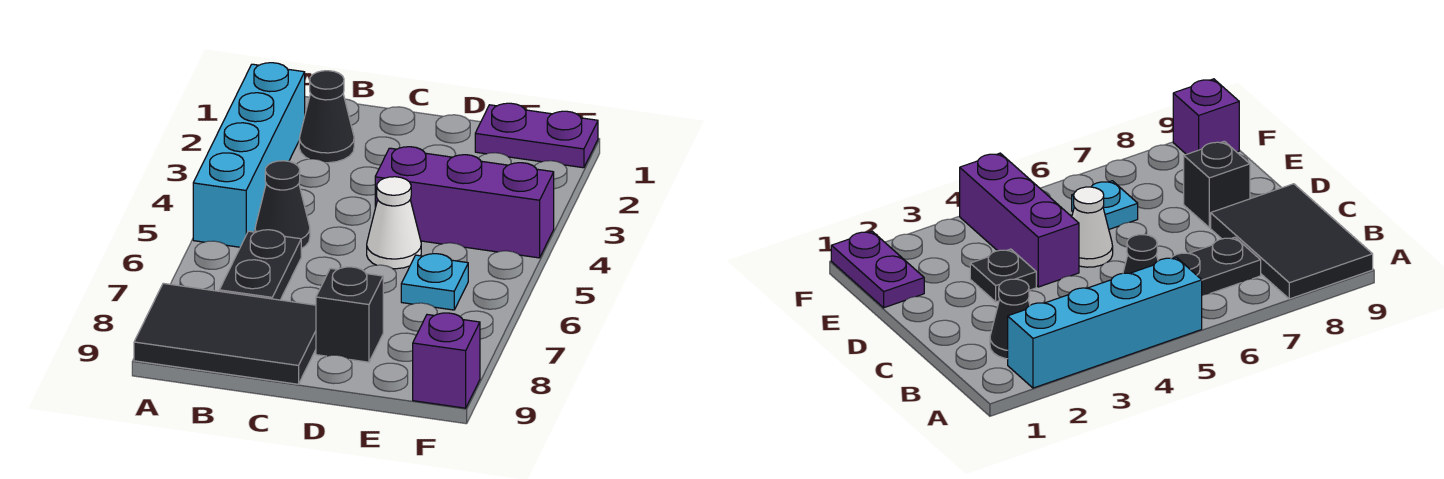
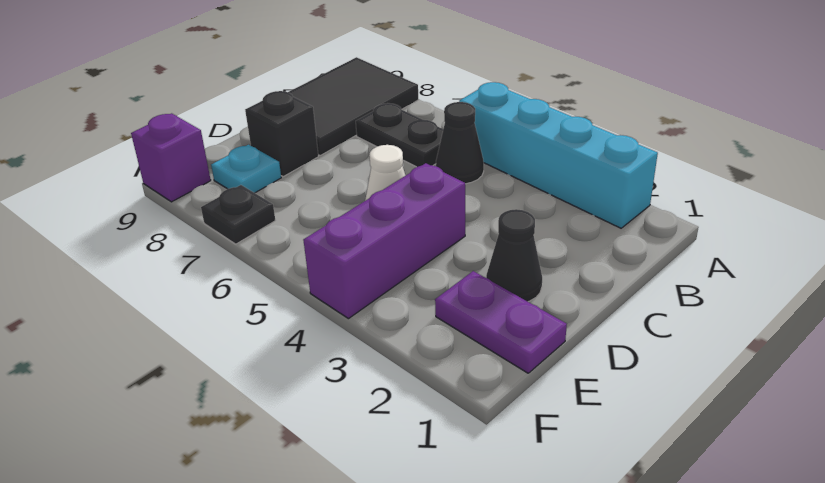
black 1x1 cone [299,71,354,163] -> black 1x1 cone moved to [486,209,542,302]
black 1x1 plate [970,249,1036,302] -> black 1x1 plate moved to [201,185,275,244]
purple 1x2 plate [475,103,598,168] -> purple 1x2 plate turned to [435,271,567,373]
cyan 1x1 plate [401,254,468,310] -> cyan 1x1 plate moved to [211,145,281,193]

